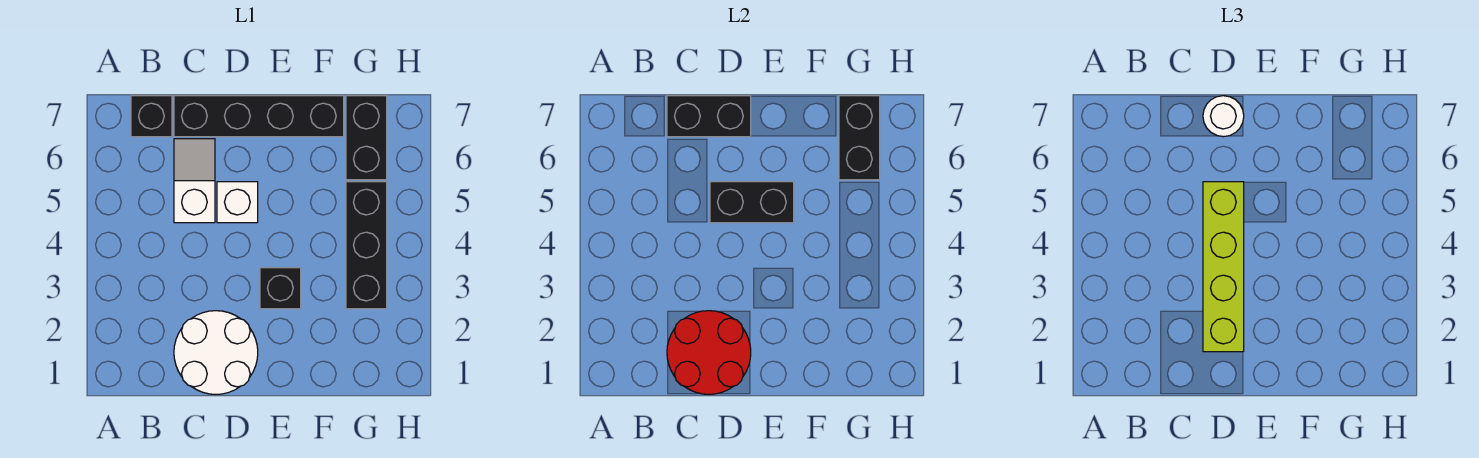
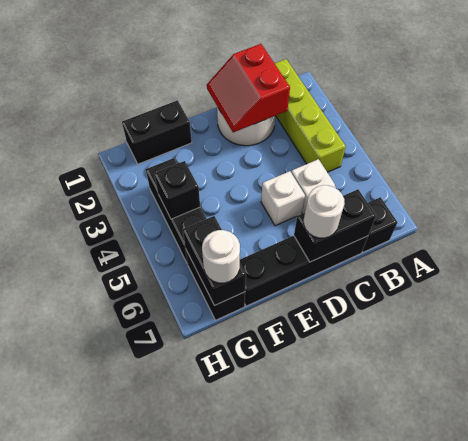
red 2x2 round brick [667,311,751,394] -> red 2x2 slope [207,44,290,132]
lime 1x4 brick [1203,182,1244,352] -> lime 1x4 brick moved to [275,59,346,172]
black 1x2 brick [710,182,794,223] -> black 1x2 brick moved to [122,100,192,164]
black 1x1 brick [260,268,301,309] -> black 1x1 brick moved to [154,161,200,219]
none -> white 1x1 round brick [202,230,240,283]

